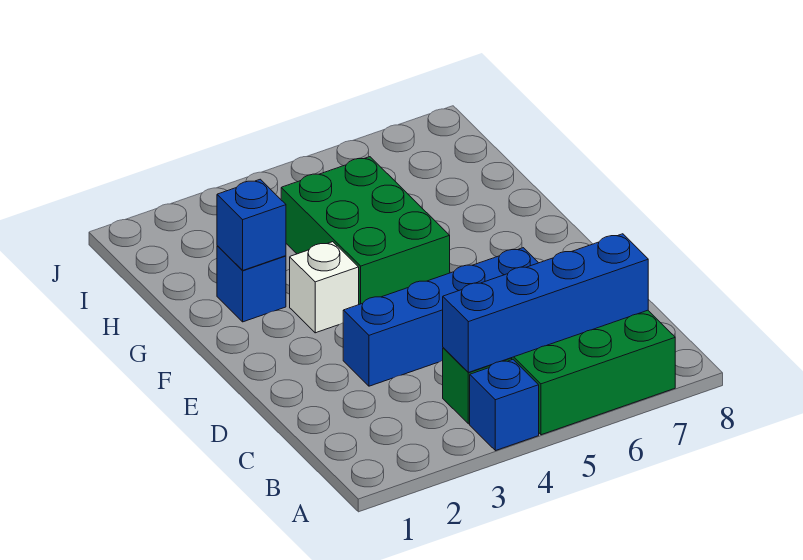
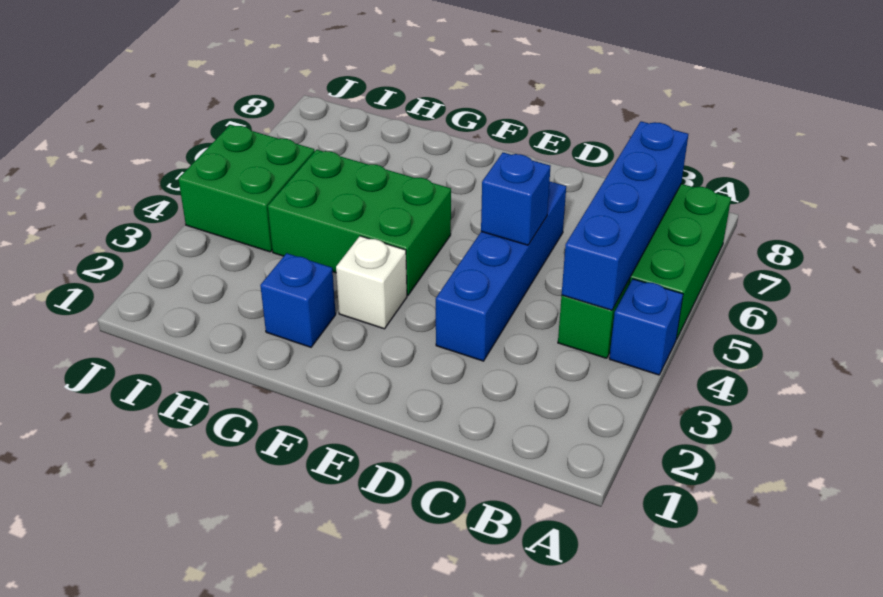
blue 1x1 brick [217,179,286,270] -> blue 1x1 brick moved to [481,153,551,245]
none -> green 2x2 brick [178,125,315,252]

